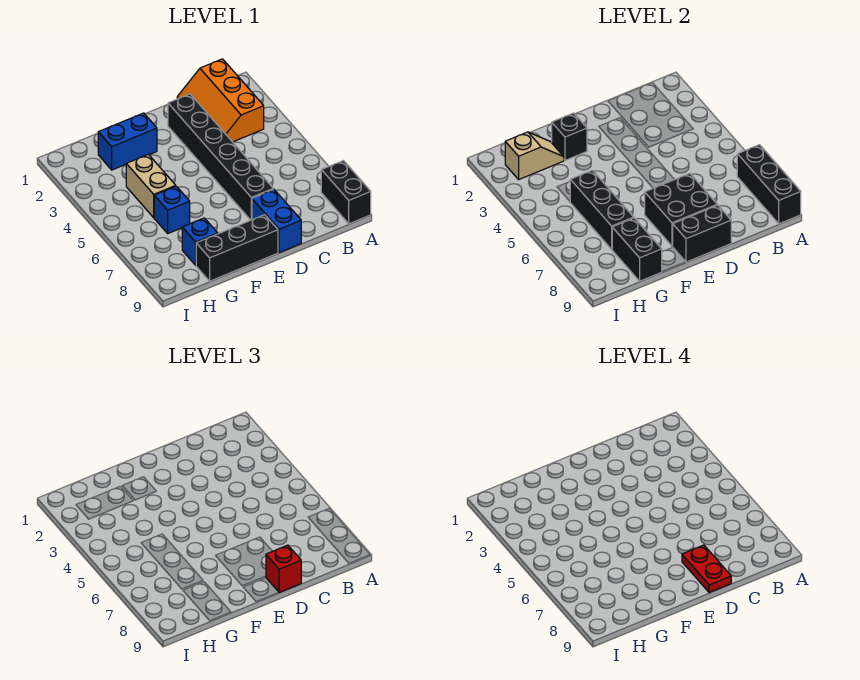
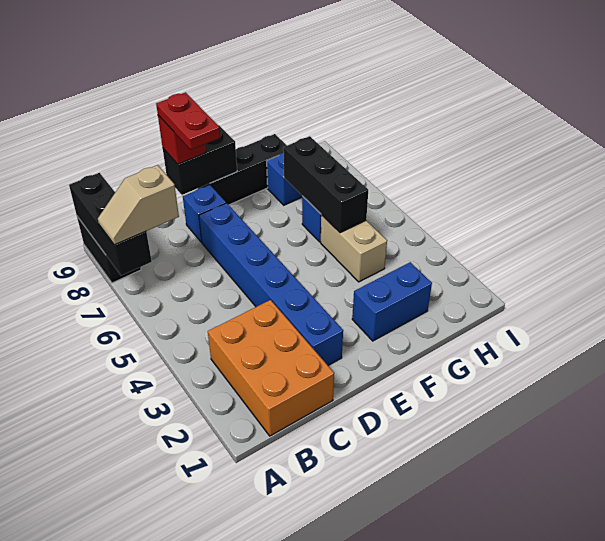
orange 2x3 slope [177,59,264,142] -> orange 2x3 brick [208,300,334,436]
black 1x6 brick [168,94,273,220] -> blue 1x6 brick [199,203,343,365]
black 2x2 brick [645,173,717,246] -> none
blue 1x2 brick [252,189,301,253] -> blue 1x1 brick [183,185,226,243]
black 1x1 brick [552,113,587,160] -> none
tan 1x2 slope [505,132,564,179] -> tan 1x2 slope moved to [98,165,179,245]
black 1x2 brick [612,218,662,281] -> none

